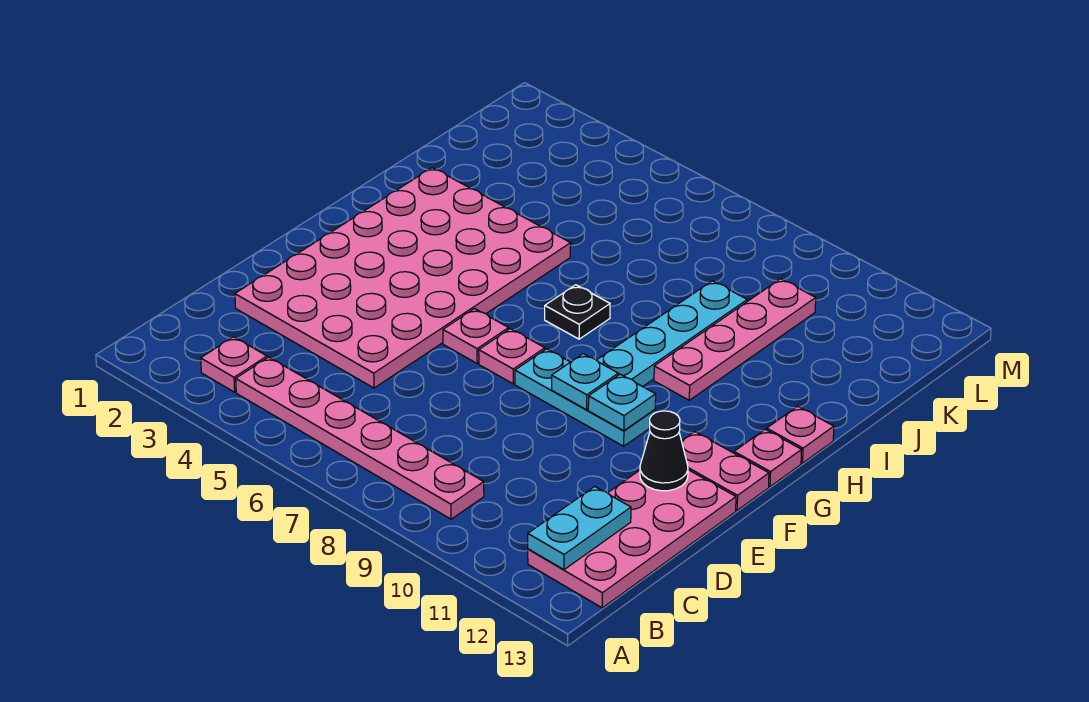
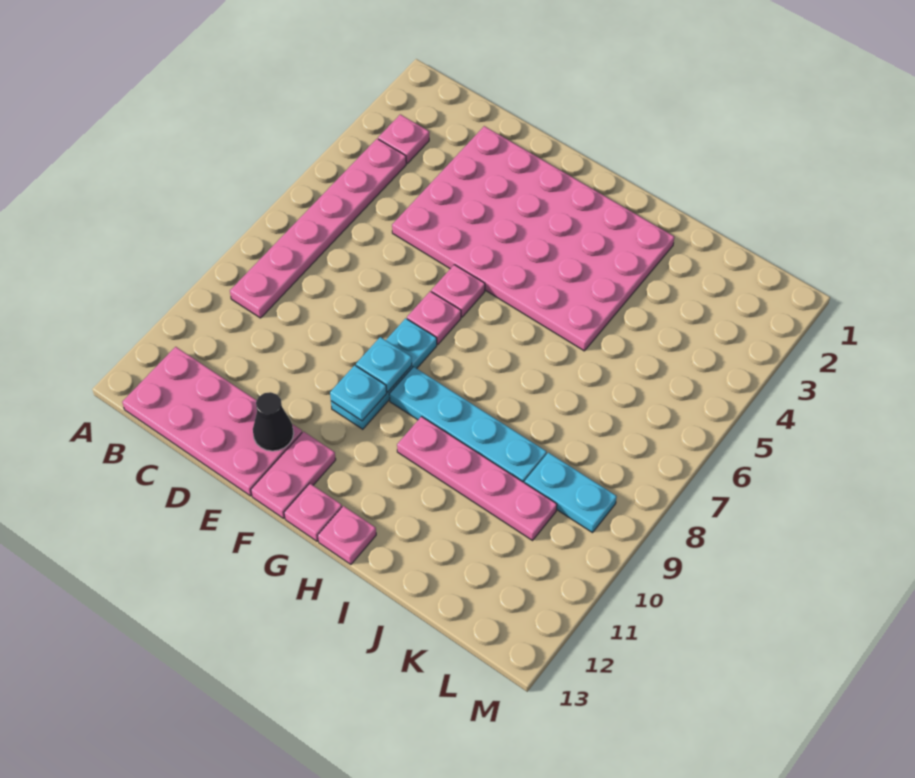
cyan 1x2 plate [528,486,631,570] -> cyan 1x2 plate moved to [525,453,617,533]
black 1x1 plate [545,285,610,339] -> none

